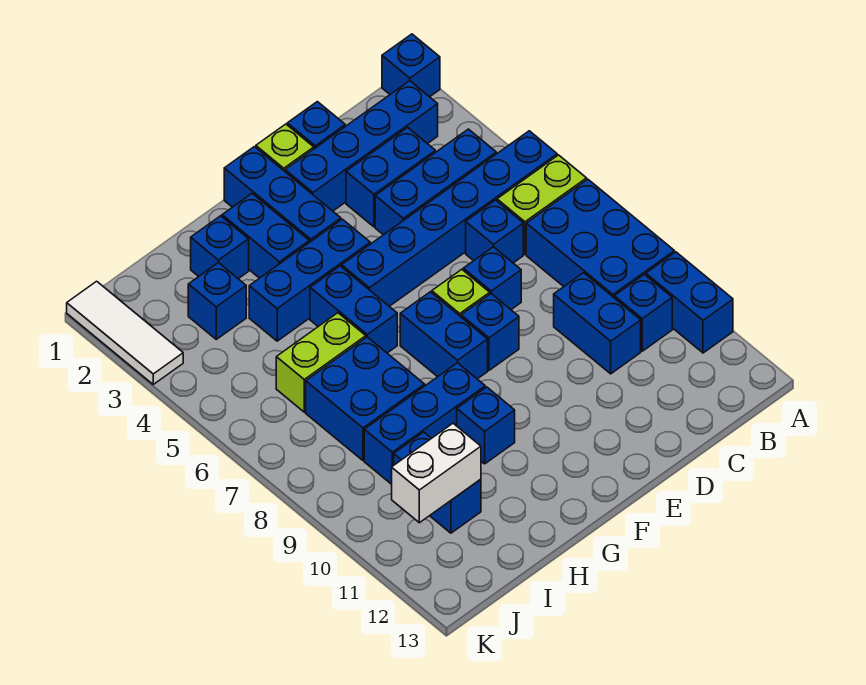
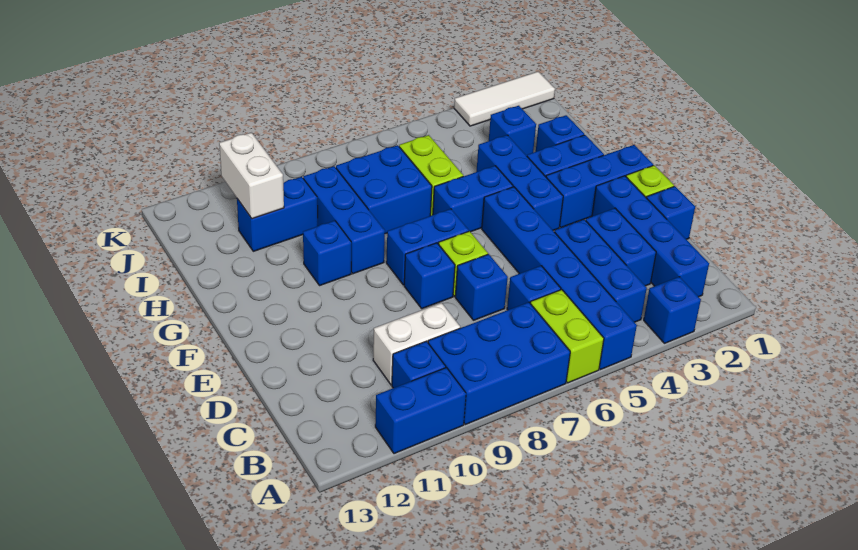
blue 1x1 brick [382,34,440,97] -> blue 1x1 brick moved to [644,277,701,343]
blue 1x2 brick [554,273,641,374] -> white 1x2 brick [373,303,460,385]

